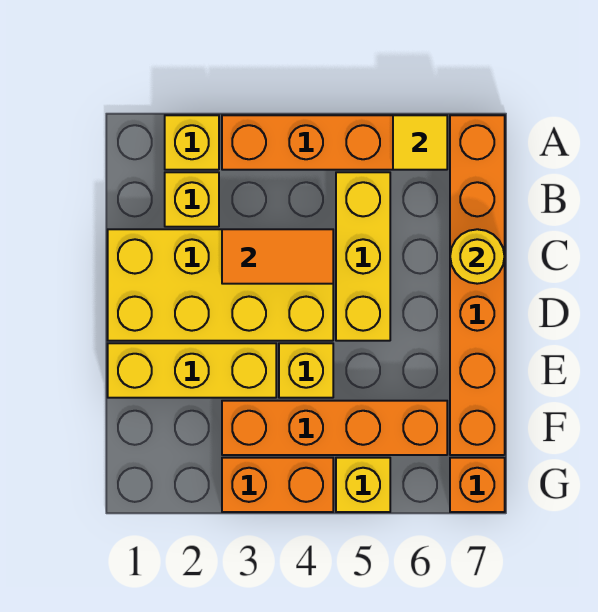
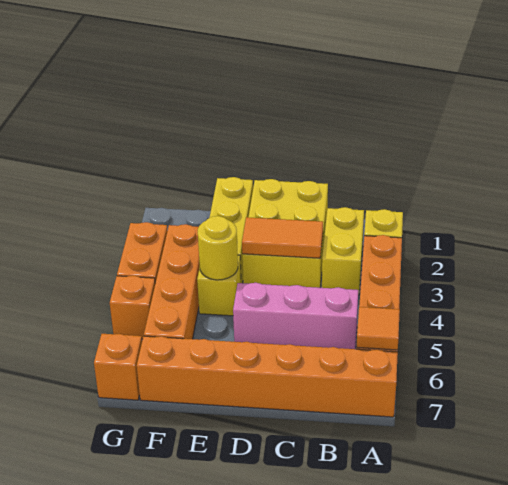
yellow 1x1 tile [393,115,447,170] -> orange 1x1 tile [357,307,400,350]
yellow 1x1 brick [165,172,219,227] -> yellow 1x2 brick [322,207,364,295]
yellow 1x3 brick [336,172,390,341] -> pink 1x3 brick [233,283,358,349]
yellow 2x4 brick [108,229,333,341] -> yellow 2x3 brick [242,179,328,288]
orange 1x2 tile [222,229,333,284] -> orange 1x2 tile turned to [242,217,323,258]
yellow 1x1 round brick [450,229,505,284] -> yellow 1x1 round brick moved to [198,216,238,280]
yellow 1x1 brick [336,458,390,512] -> orange 1x1 brick [110,276,155,339]

